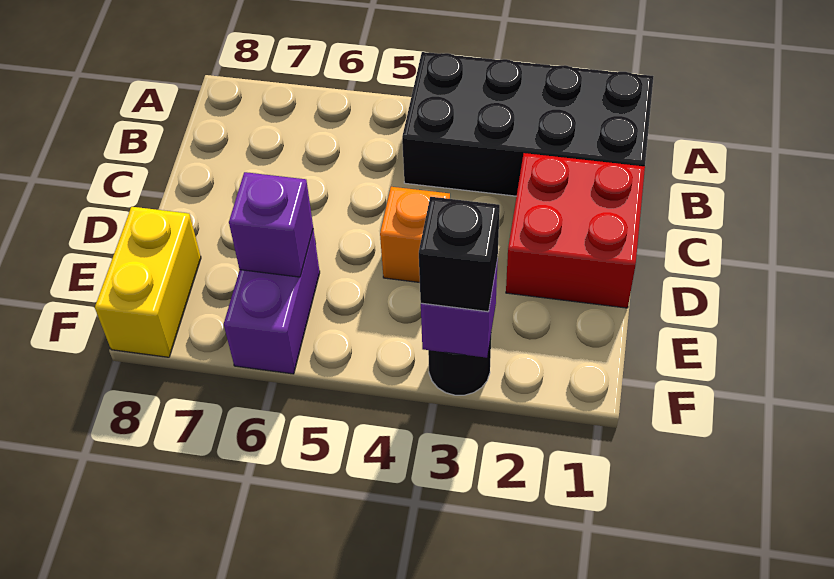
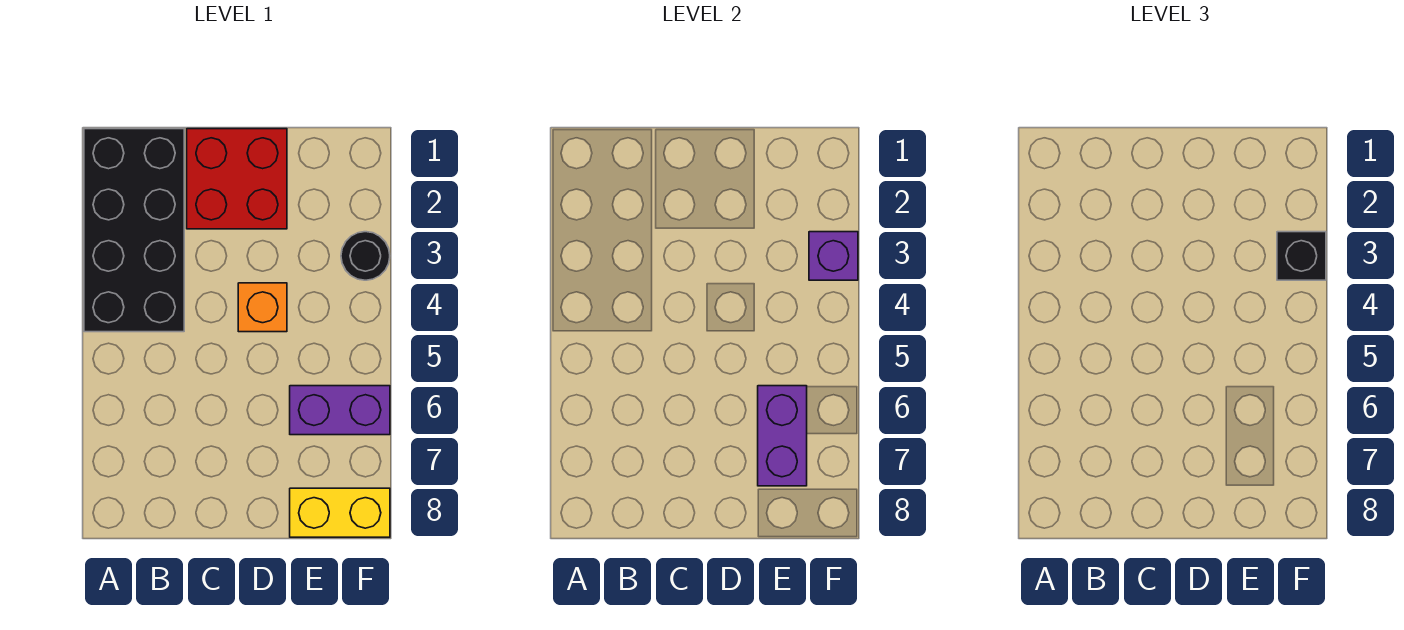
purple 1x1 brick [229,172,313,277] -> purple 1x2 brick [758,386,807,486]

